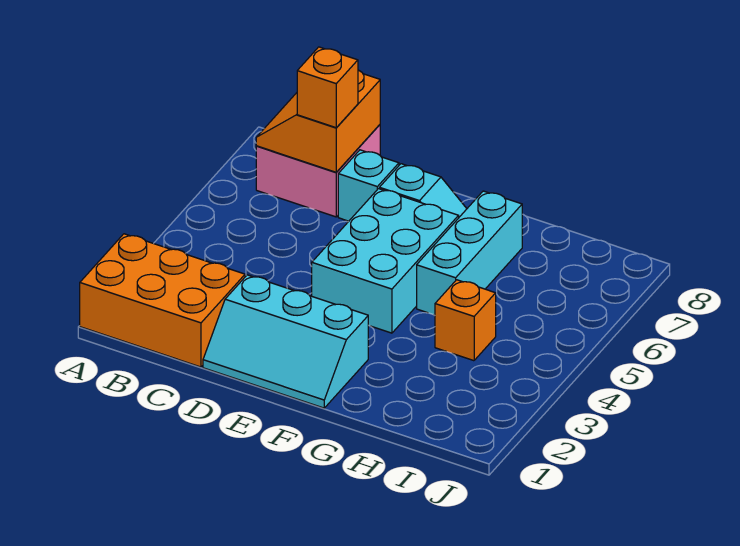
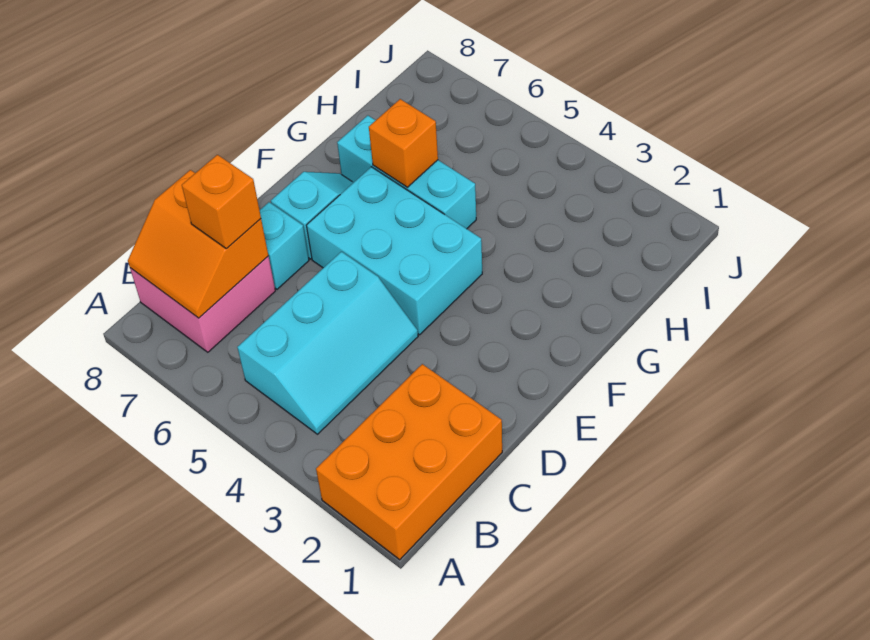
cyan 2x3 slope [203,275,368,408] -> cyan 2x3 slope moved to [237,252,418,434]
orange 1x1 brick [435,280,496,361] -> orange 1x1 brick moved to [369,99,438,187]

